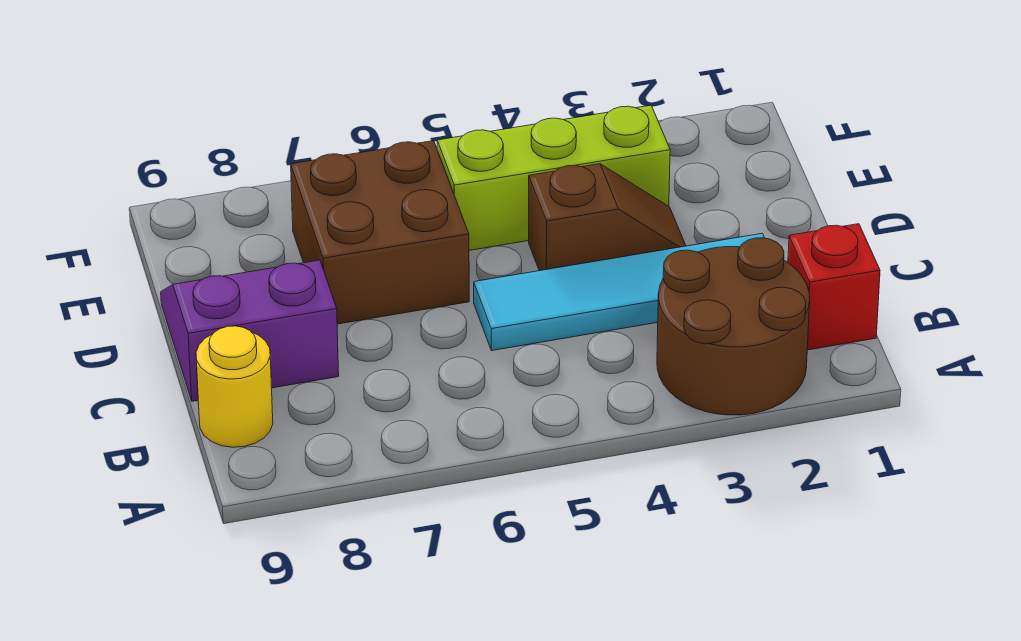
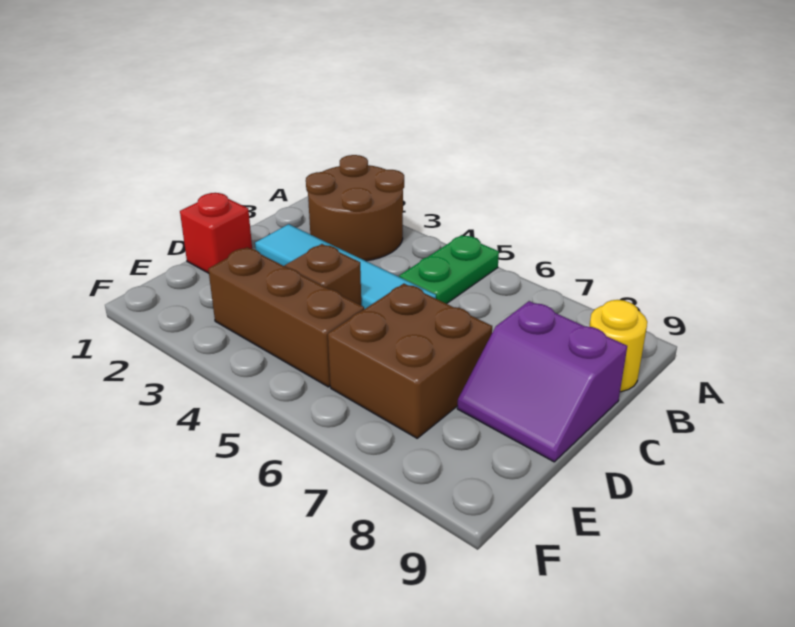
none -> green 1x2 plate [399,235,499,304]
red 1x1 brick [788,224,880,350] -> red 1x1 brick moved to [180,193,252,273]
lime 1x3 brick [437,105,670,250] -> brown 1x3 brick [208,247,364,387]

